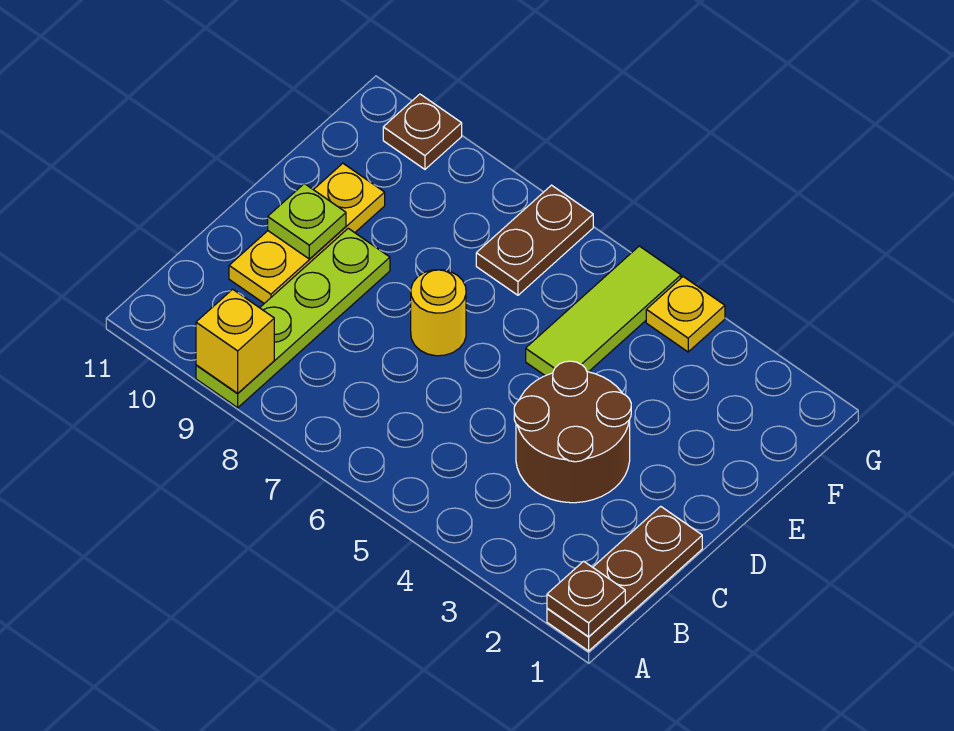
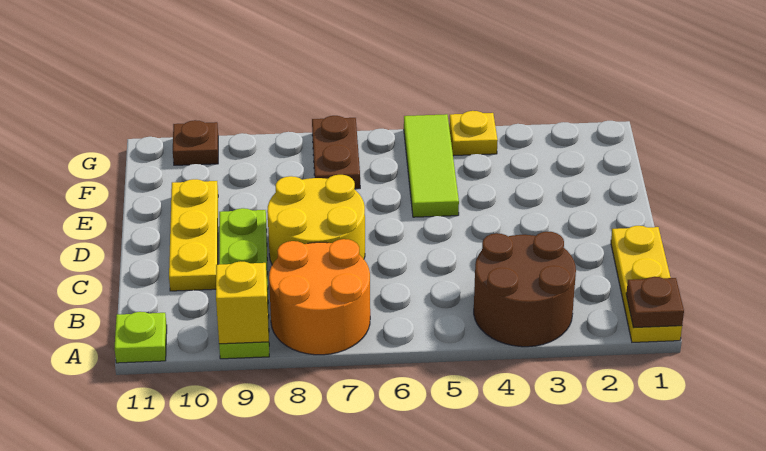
brown 1x3 plate [547,506,702,651] -> yellow 1x3 plate [611,226,682,342]
none -> orange 2x2 round brick [269,239,370,355]
brown 2x2 round brick [514,361,631,503] -> brown 2x2 round brick moved to [474,232,576,347]
yellow 1x1 round brick [411,270,466,356] -> yellow 2x2 round brick [267,175,365,265]
lime 1x1 plate [268,184,346,259] -> lime 1x1 plate moved to [115,312,167,363]

